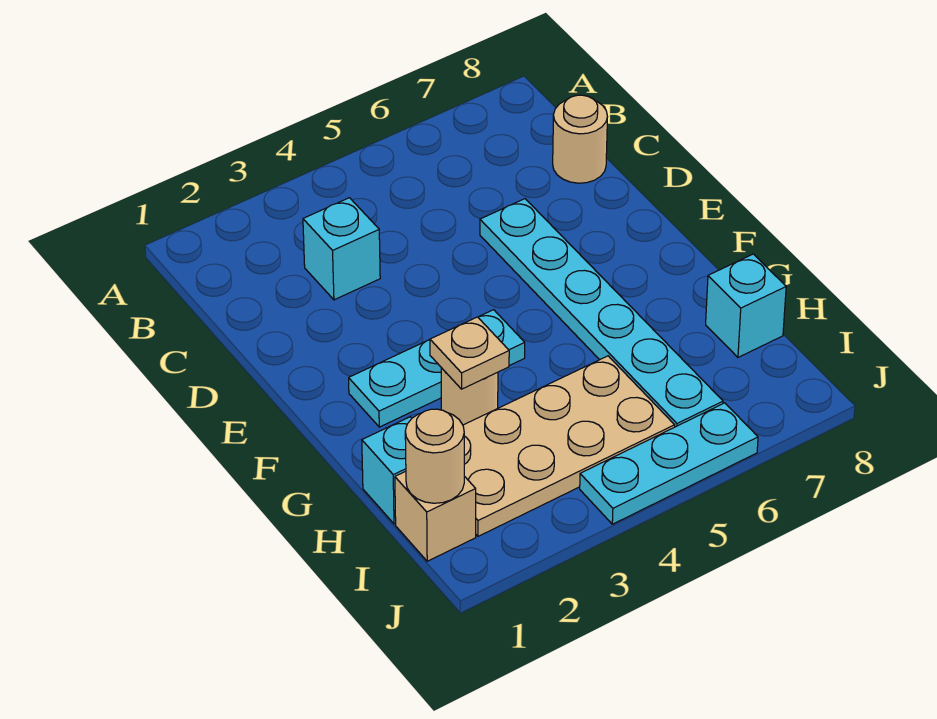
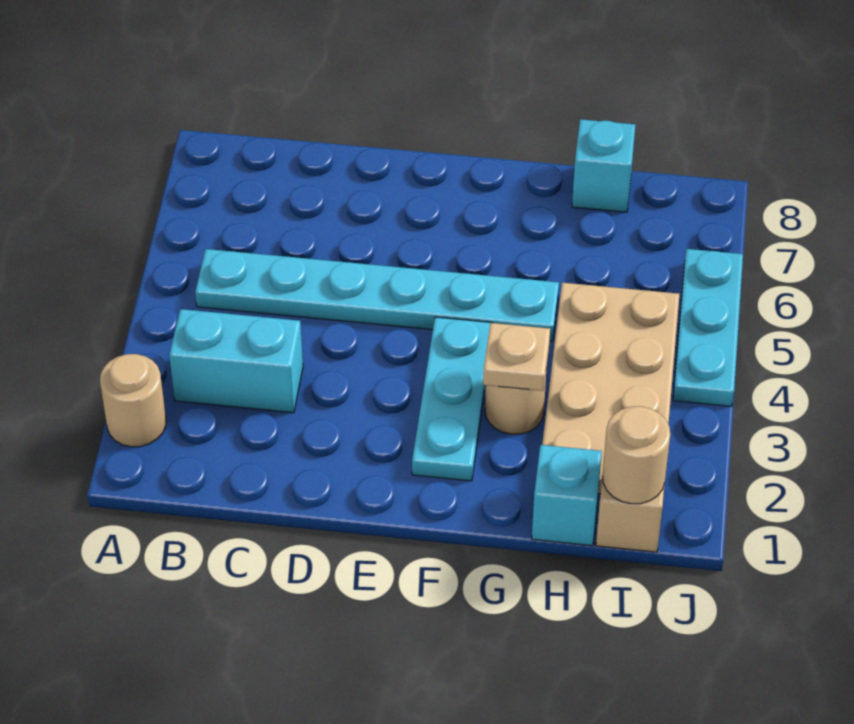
cyan 1x1 brick [303,198,380,300] -> cyan 1x2 brick [169,309,303,413]
tan 1x1 round brick [553,95,607,183] -> tan 1x1 round brick moved to [100,354,166,447]
cyan 1x6 plate [480,199,723,427] -> cyan 1x6 plate moved to [195,249,559,341]

